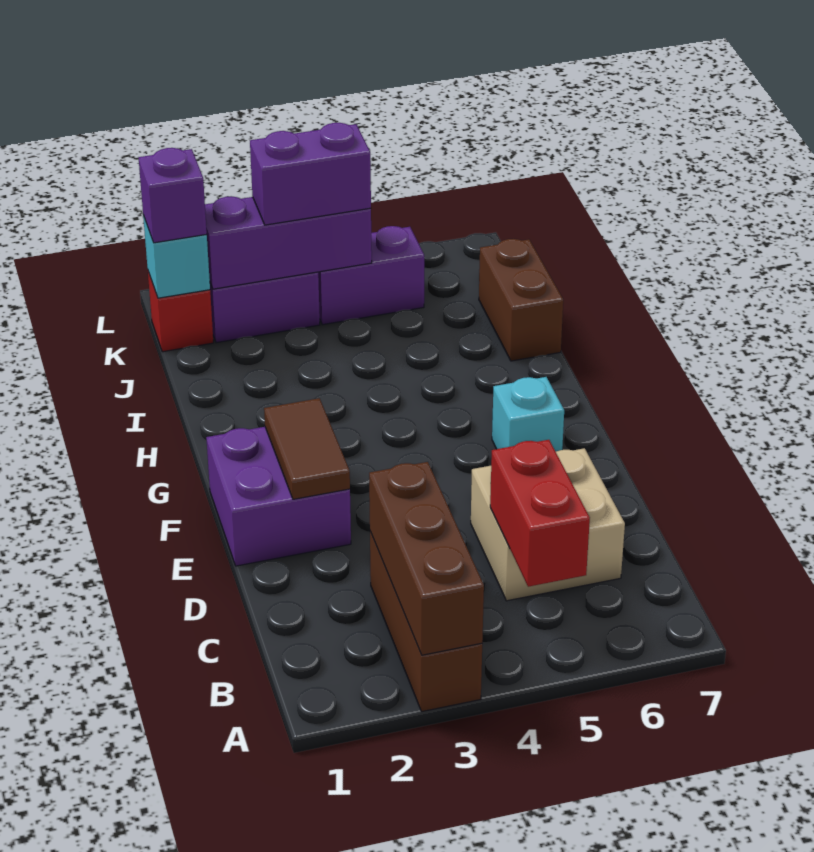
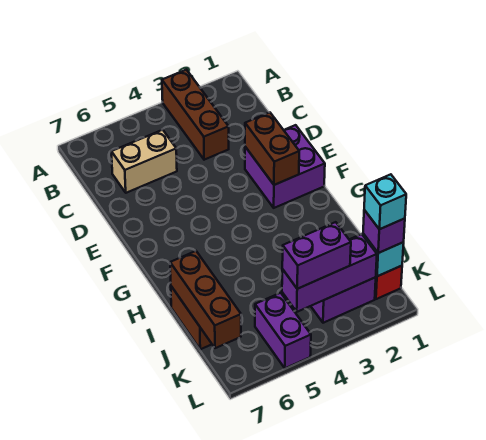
brown 1x3 brick [369,462,484,655] -> brown 1x3 brick moved to [170,251,241,348]
red 1x2 brick [490,440,590,587] -> none
tan 2x2 brick [471,448,625,601] -> tan 1x2 brick [111,130,177,193]
brown 1x2 tile [264,398,350,499] -> brown 1x2 brick [245,112,299,185]
cyan 1x1 brick [492,377,564,452] -> cyan 1x1 brick moved to [364,174,406,229]
purple 1x2 brick [318,226,424,325] -> purple 1x2 brick turned to [255,293,311,368]

